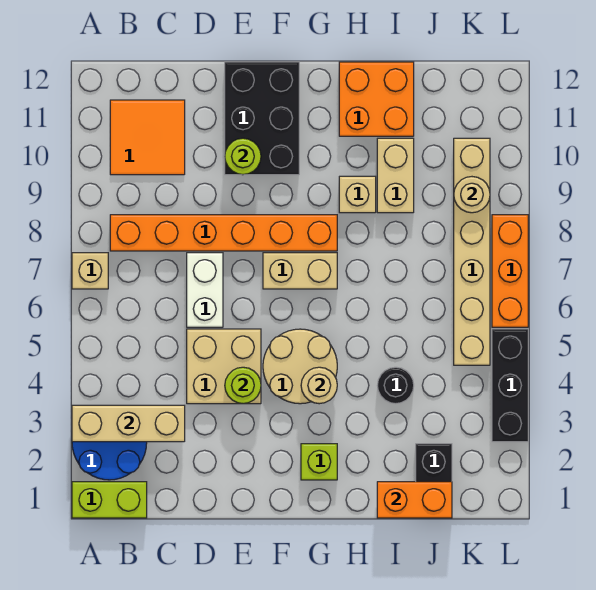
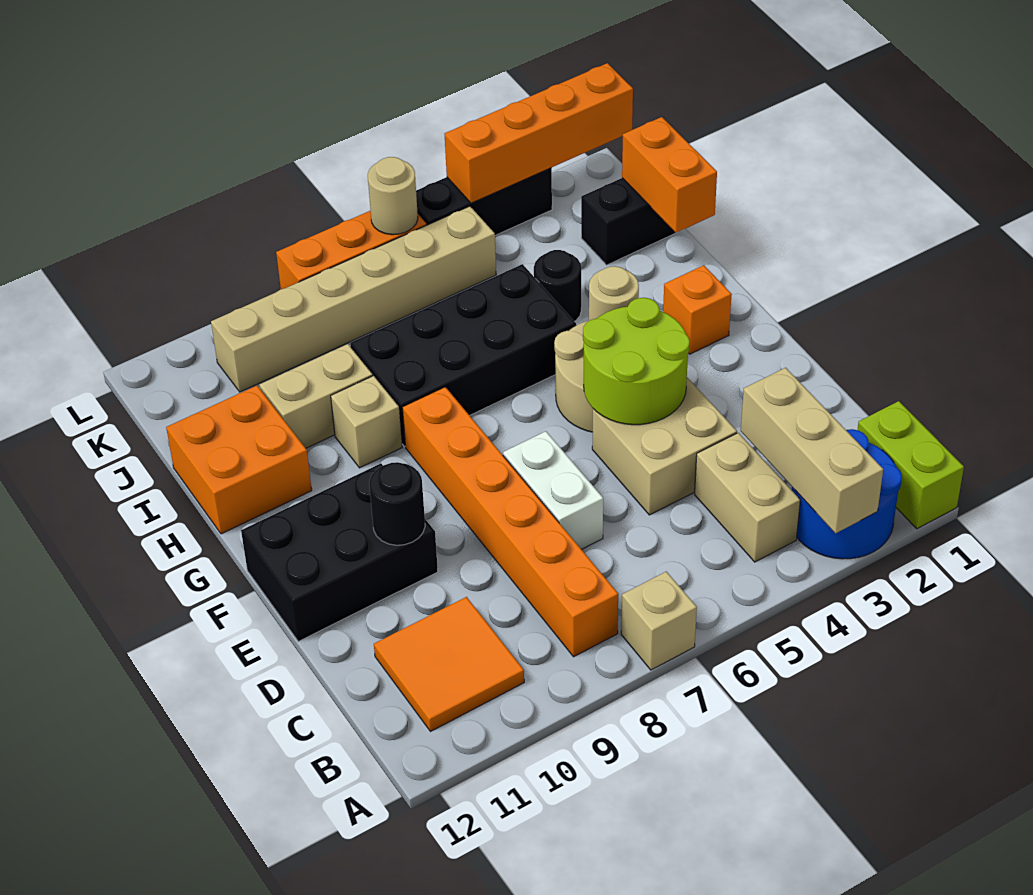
white 1x2 brick [187,253,223,327] -> white 1x2 brick turned to [503,431,603,549]
lime 1x1 round brick [225,367,261,404] -> lime 2x2 round brick [583,298,690,425]
lime 1x1 round brick [225,138,261,175] -> black 1x1 round brick [369,462,425,545]
tan 1x2 brick [263,253,337,289] -> tan 1x2 brick moved to [695,433,800,562]
lime 1x1 brick [301,444,337,480] -> orange 1x1 brick [663,265,732,354]
none -> black 2x4 brick [350,264,576,446]
tan 1x1 round brick [454,177,490,213] -> tan 1x1 round brick moved to [368,157,418,235]
none -> orange 1x4 brick [445,63,633,203]

